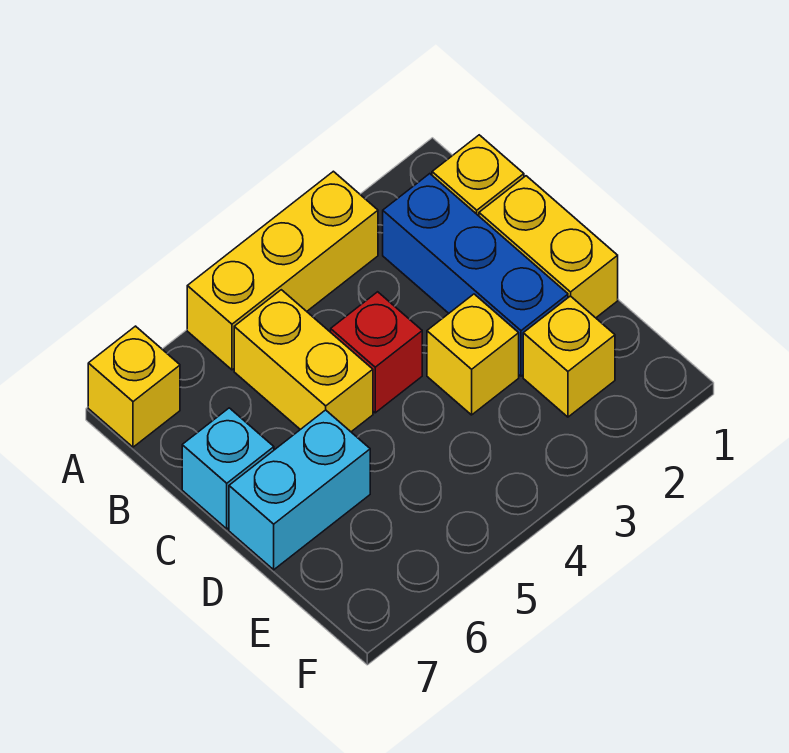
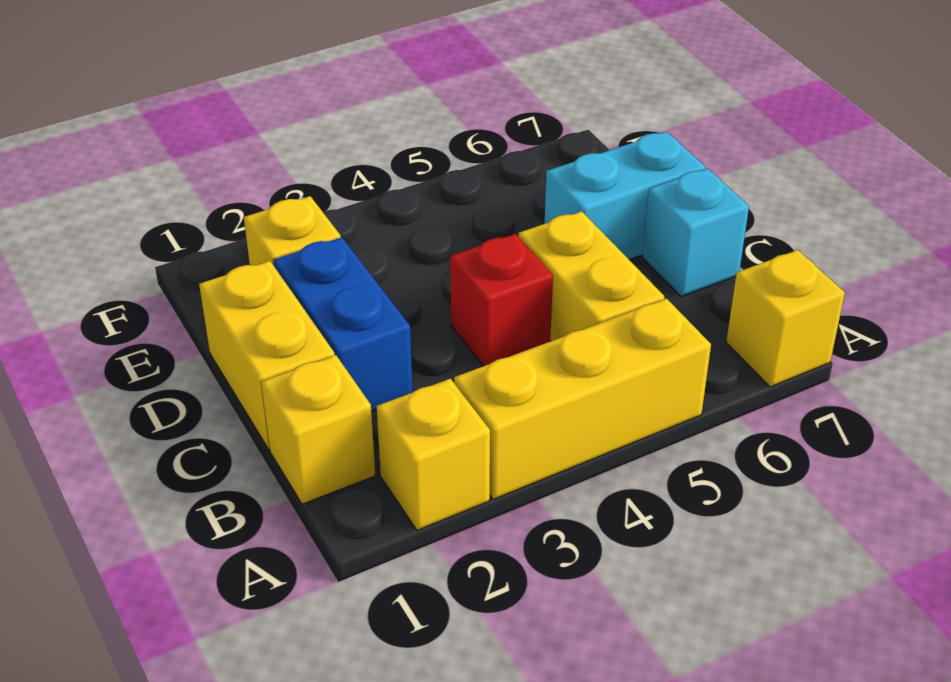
blue 1x3 brick [383,174,568,376] -> blue 1x2 brick [274,237,413,412]
yellow 1x1 brick [427,294,519,415] -> yellow 1x1 brick moved to [377,379,490,530]

